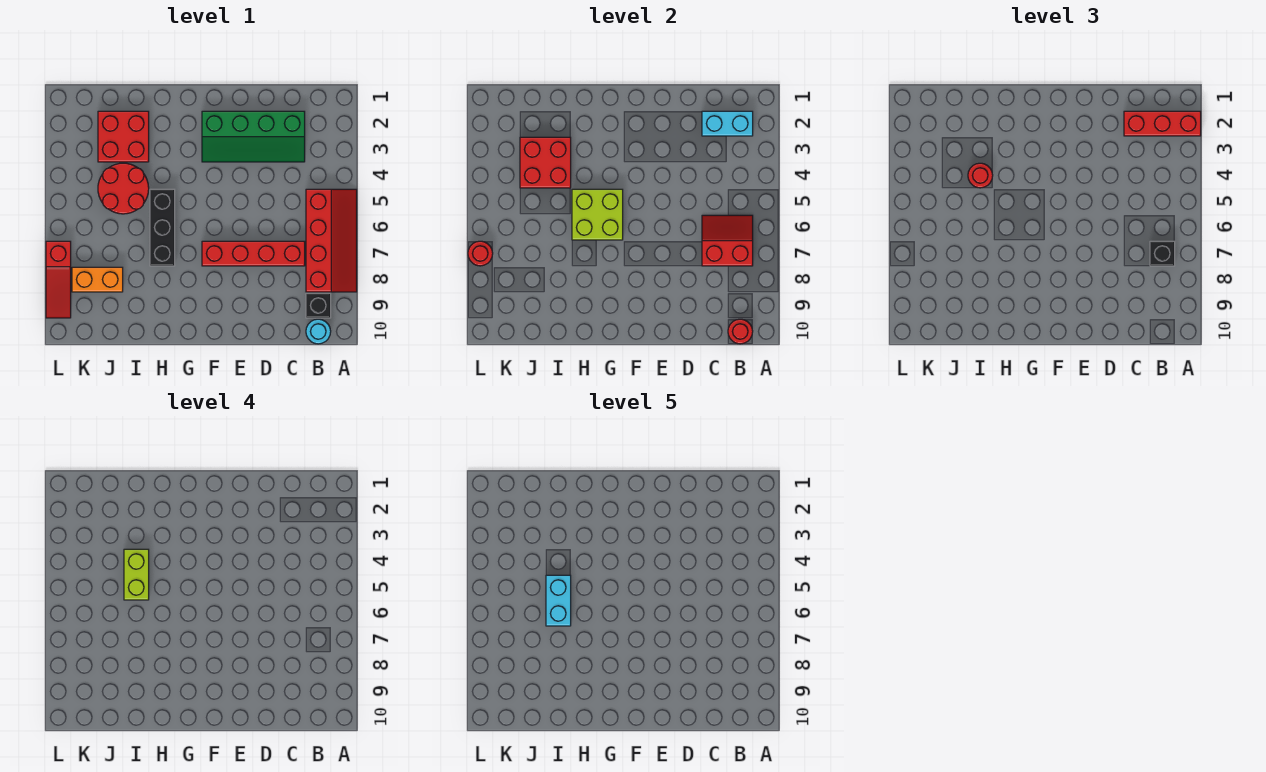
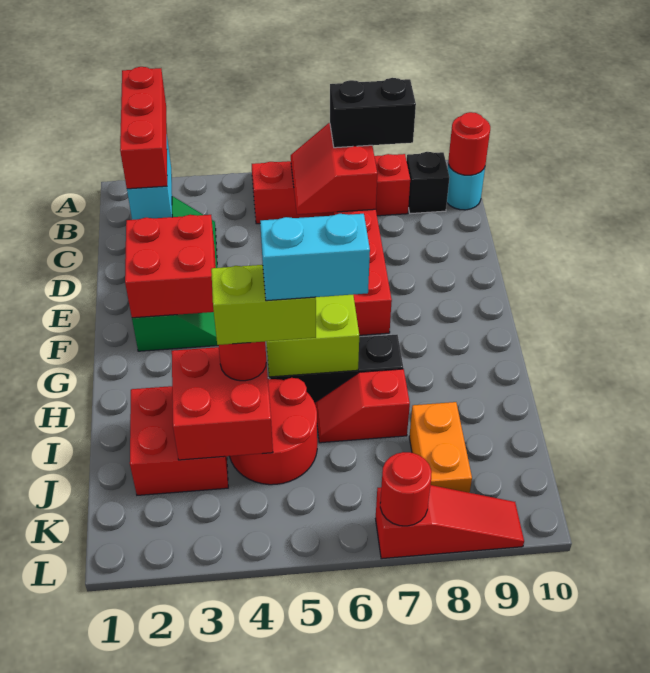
black 1x1 brick [1150,241,1175,266] -> black 1x2 brick [330,78,416,148]
none -> red 2x2 brick [125,215,216,318]
none -> red 1x2 slope [315,369,410,443]

